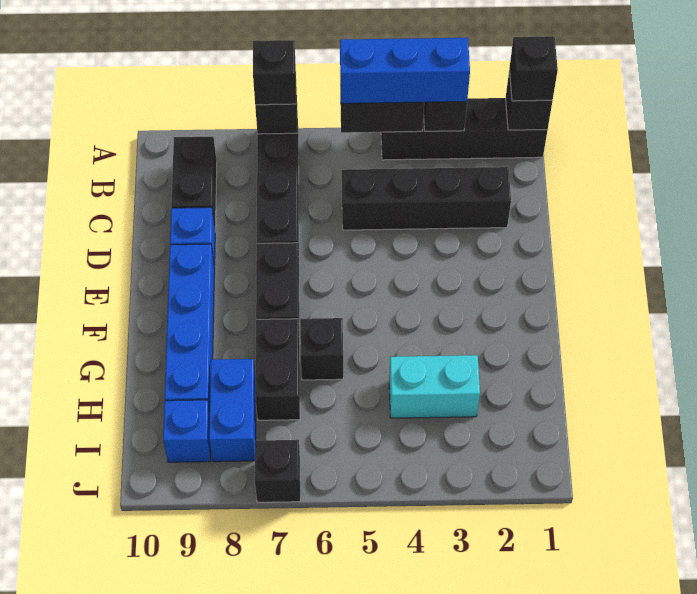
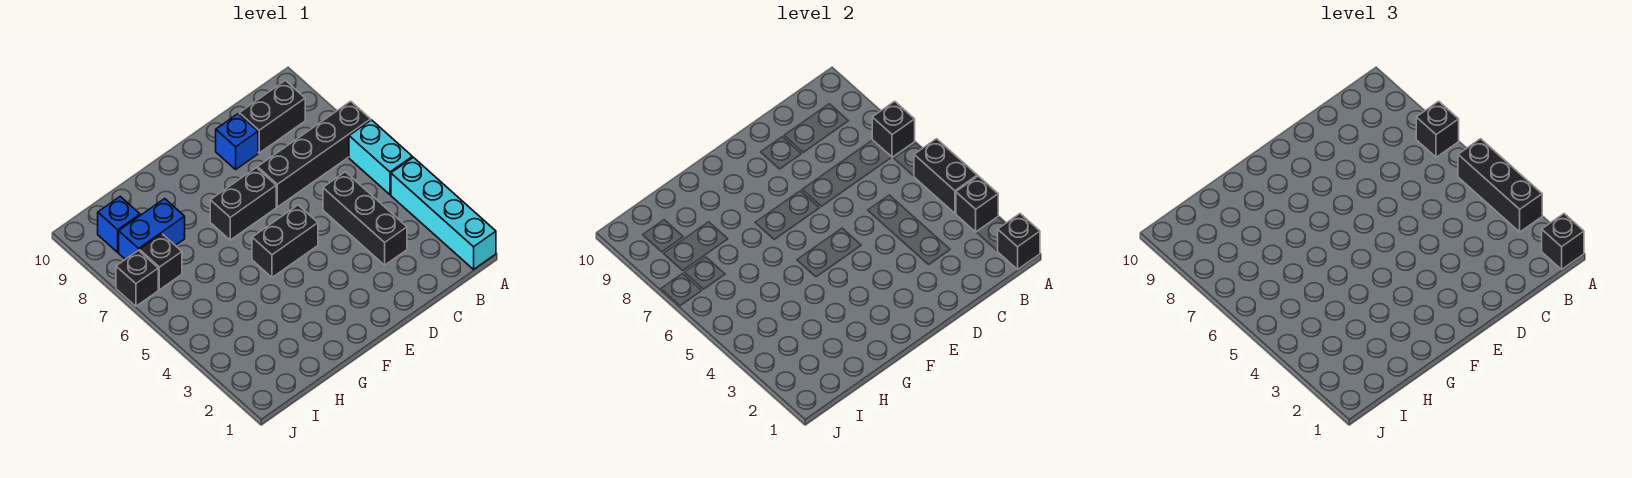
black 1x4 brick [381,98,548,160] -> cyan 1x4 brick [391,157,496,269]
blue 1x3 brick [340,38,470,103] -> black 1x3 brick [1458,139,1542,232]
black 1x4 brick [342,167,511,230] -> black 1x3 brick [323,172,407,265]
blue 1x4 brick [165,244,215,410] -> none
black 1x1 brick [300,318,343,380] -> black 1x1 brick moved to [140,234,182,290]
black 1x2 brick [255,319,300,420] -> black 1x2 brick moved to [252,205,318,277]
cyan 1x2 brick [389,355,480,418] -> cyan 1x2 brick moved to [349,120,412,195]

